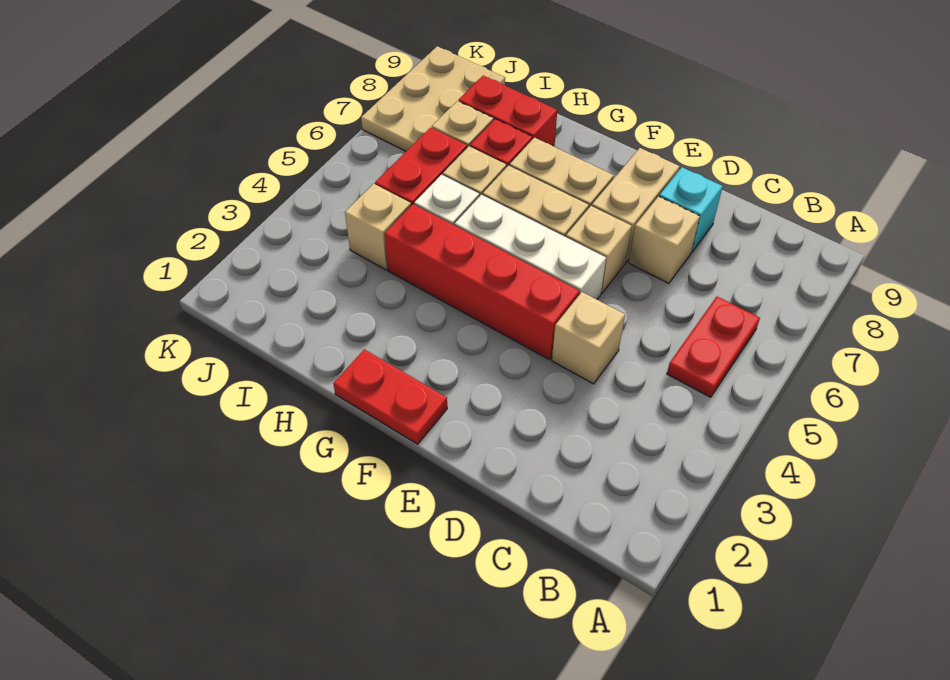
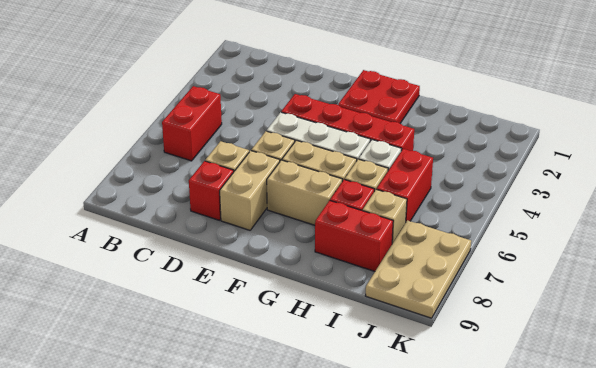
red 1x2 plate [667,297,760,397] -> red 1x2 brick [162,86,222,161]
tan 1x1 brick [552,292,625,384] -> none
cyan 1x1 brick [659,167,723,253] -> red 1x1 brick [189,161,234,220]
red 1x2 plate [333,349,447,444] -> red 2x2 plate [338,70,420,123]
tan 1x1 brick [345,184,411,270] -> none

